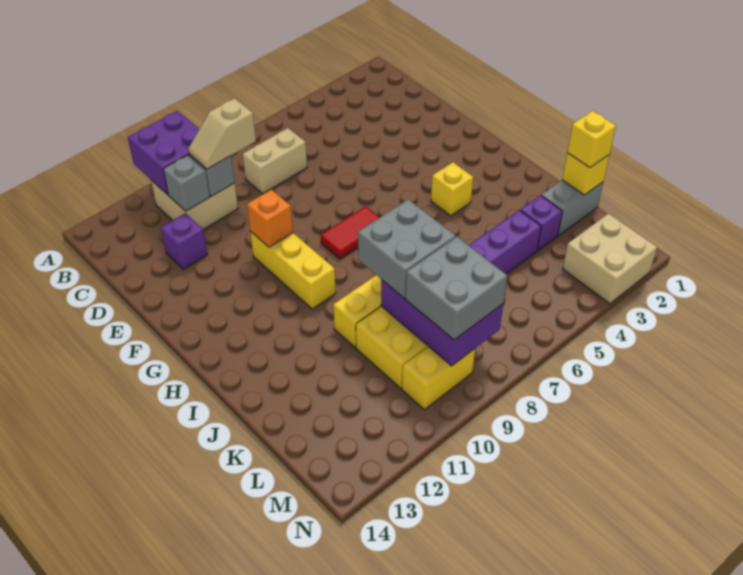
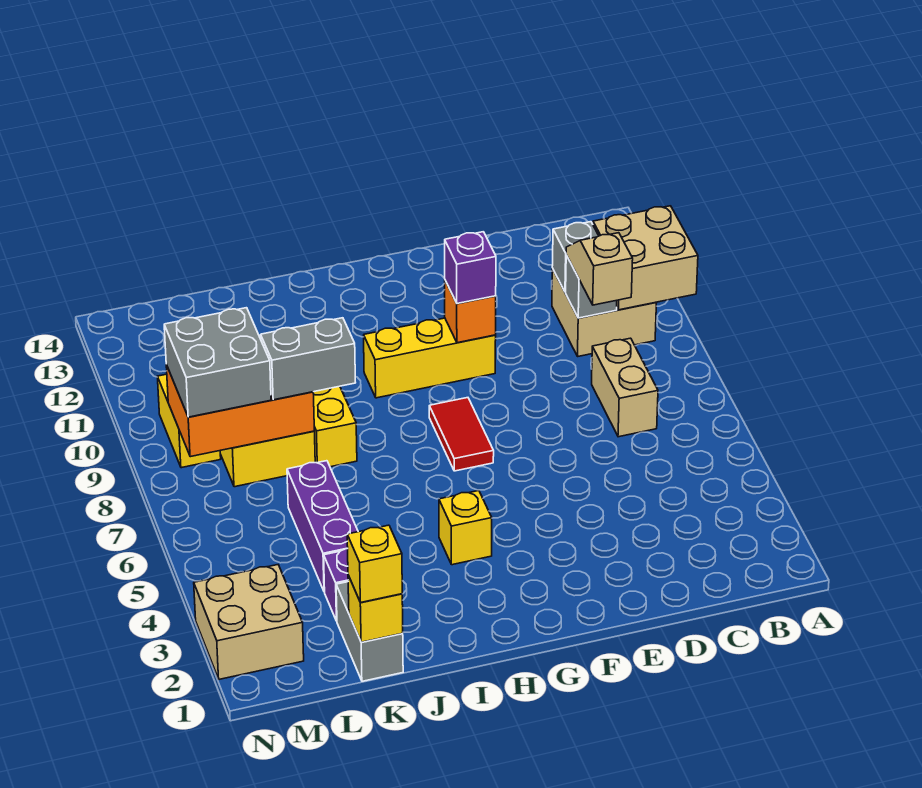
purple 2x2 brick [128,111,199,195] -> tan 2x2 brick [593,206,698,310]
purple 1x1 brick [161,213,208,269] -> purple 1x1 brick moved to [445,232,496,303]
grey 2x2 brick [358,199,456,298] -> grey 1x2 brick [261,318,356,400]
purple 2x3 brick [381,280,503,366] -> orange 2x3 brick [166,365,314,457]

